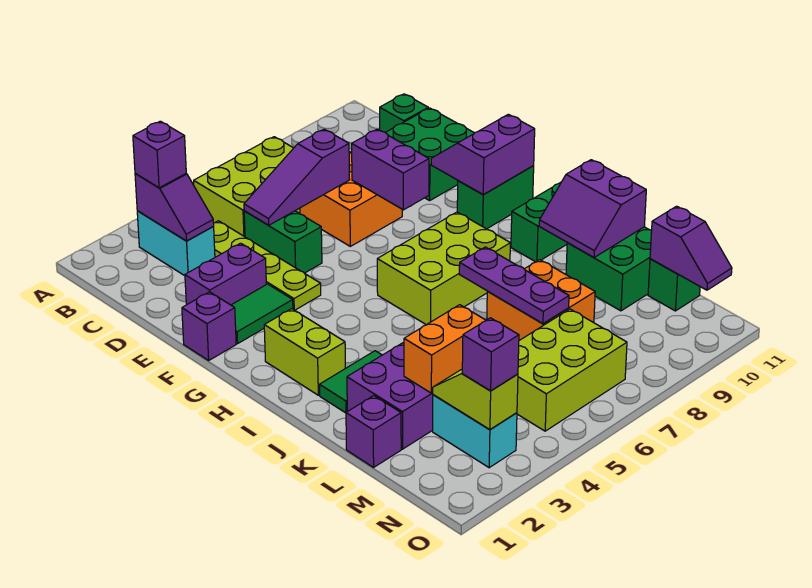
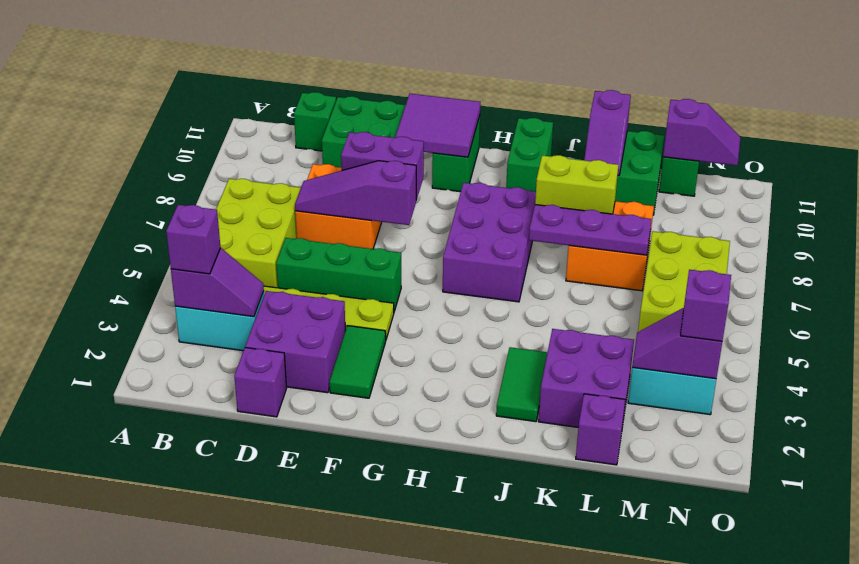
green 1x2 brick [244,211,322,273] -> green 1x3 brick [276,238,401,311]
purple 1x3 slope [244,129,350,225] -> purple 1x3 slope turned to [295,161,416,225]
purple 1x2 brick [185,243,266,305] -> purple 2x2 brick [245,291,345,393]
purple 1x1 brick [182,292,236,360] -> purple 1x1 brick moved to [234,348,287,417]
purple 2x2 slope [431,114,535,195] -> purple 2x2 tile [395,94,480,157]
lime 1x2 brick [264,309,345,395] -> lime 1x2 brick moved to [535,155,619,214]
lime 2x3 brick [377,212,510,325] -> purple 2x3 brick [443,183,536,302]
purple 2x2 slope [539,160,646,257] -> purple 1x2 slope [584,90,631,175]
orange 1x2 brick [404,305,486,393] -> none
lime 1x2 slope [433,370,518,430] -> purple 1x2 slope [632,308,722,379]

